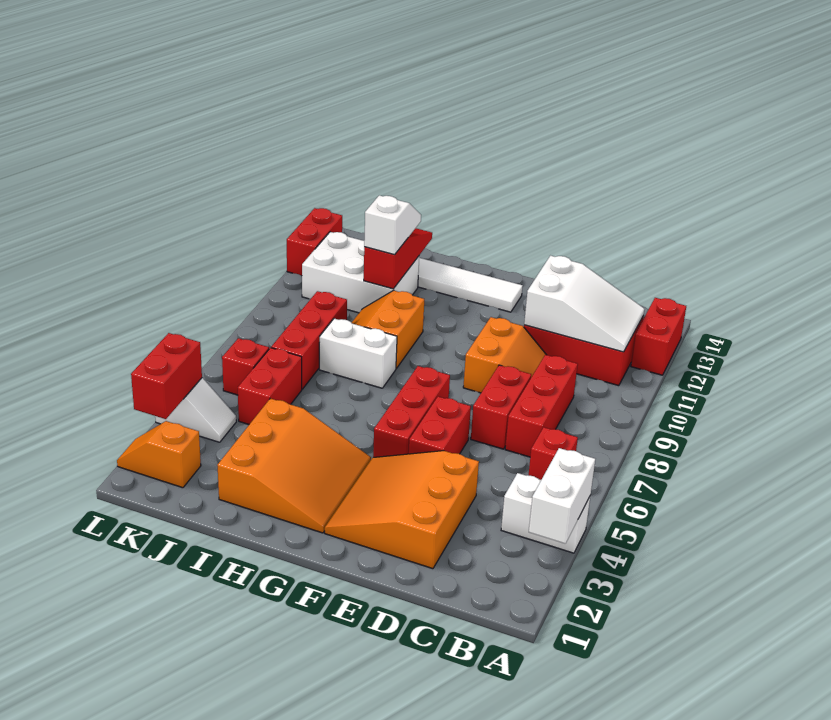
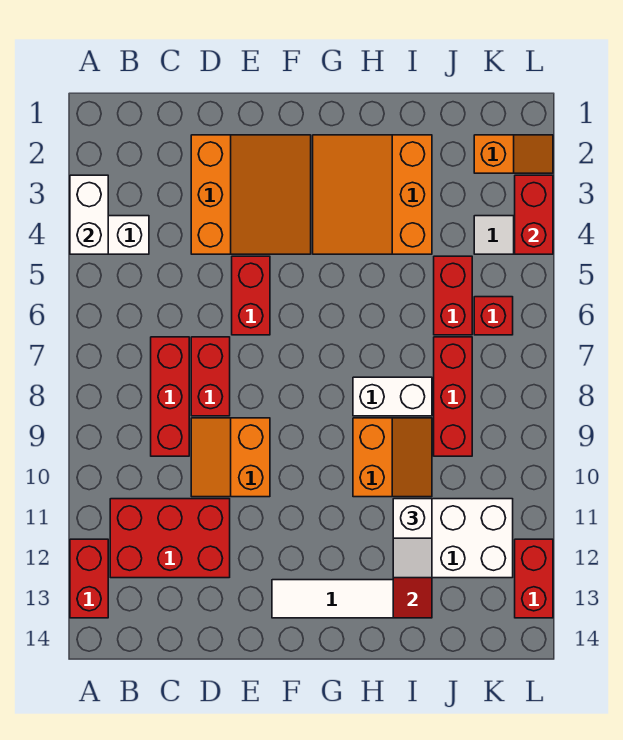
red 1x1 brick [529,427,578,480] -> none
white 2x3 slope [524,256,644,352] -> none
red 1x3 brick [373,366,450,457] -> none

